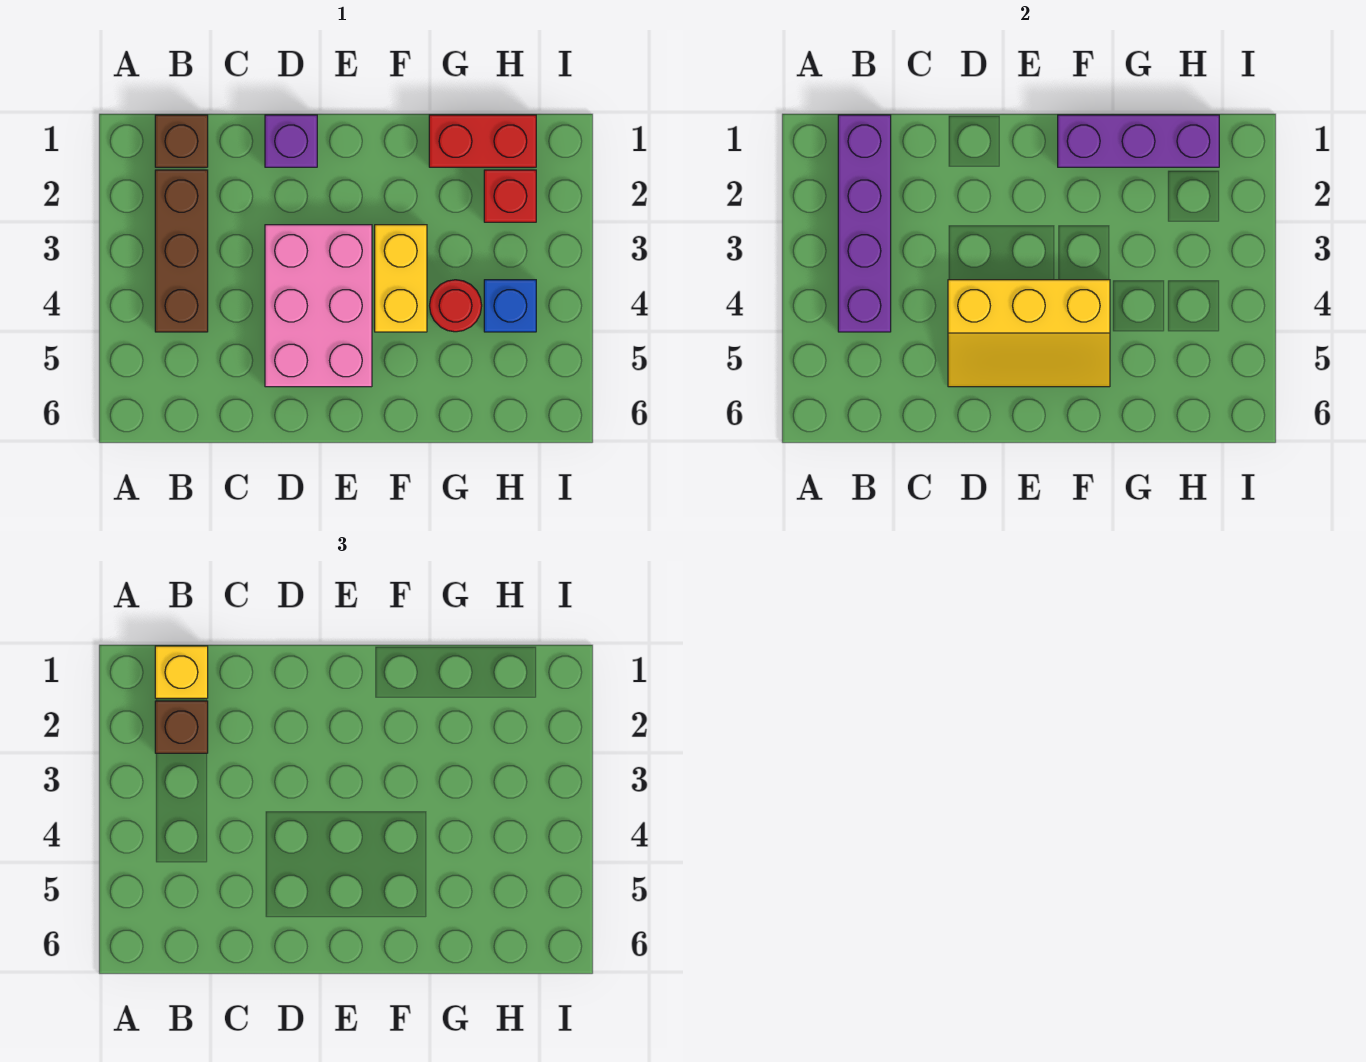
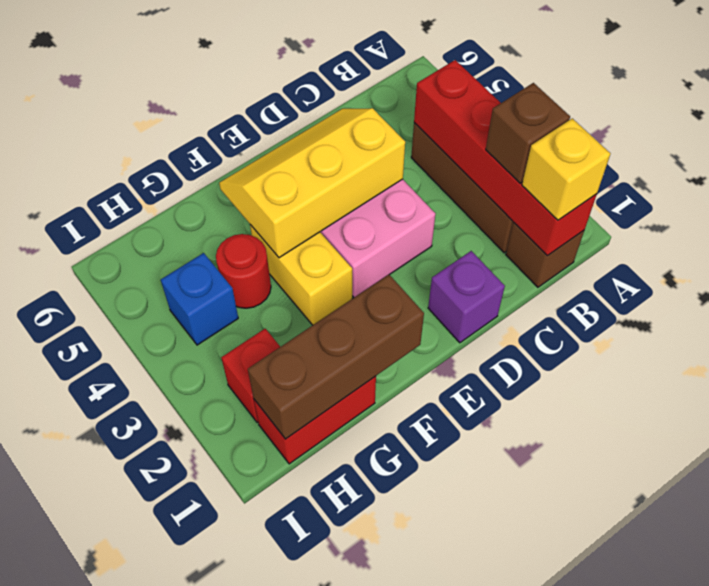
purple 1x4 brick [838,115,891,332] -> red 1x4 brick [414,60,597,255]
purple 1x3 brick [1058,115,1219,167] -> brown 1x3 brick [248,275,424,439]

